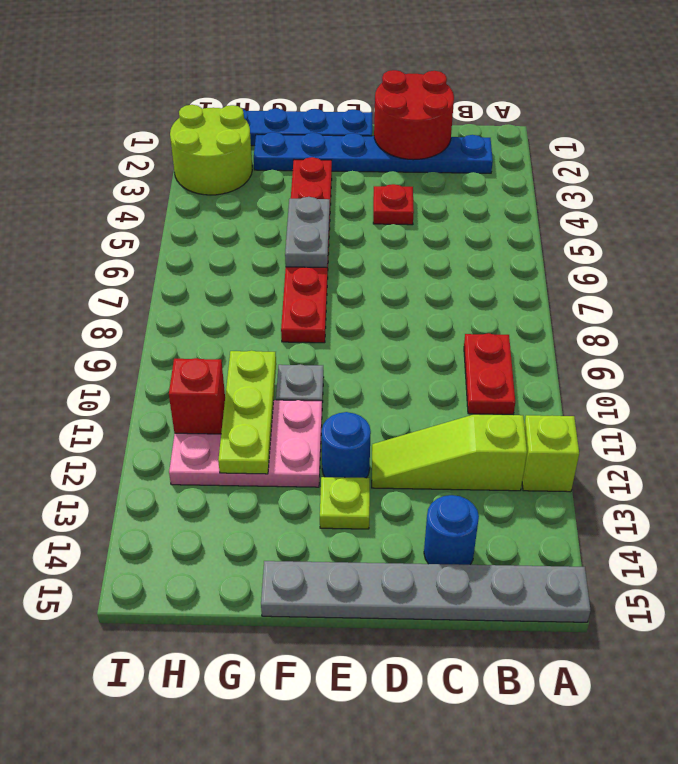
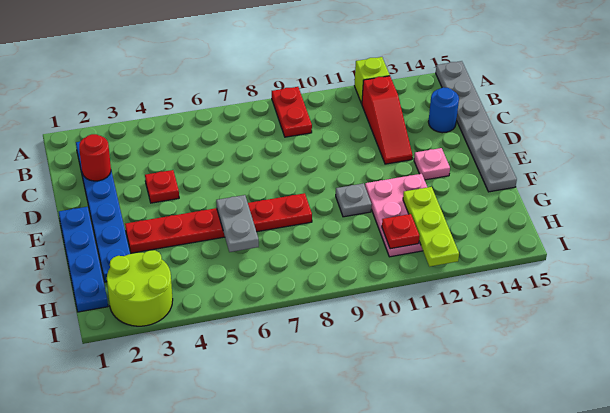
red 1x2 plate [464,333,515,414] -> red 1x2 plate turned to [272,87,312,137]
lime 1x3 slope [372,414,527,491] -> red 1x3 slope [362,76,413,164]
red 2x2 round brick [374,70,454,160] -> red 1x1 round brick [79,134,111,181]
blue 1x1 round brick [322,412,371,478] -> none
lime 1x1 plate [320,477,370,529] -> pink 1x1 plate [414,148,450,180]
grey 1x2 plate [285,197,330,267] -> grey 1x2 plate turned to [216,195,259,252]
lime 1x3 plate [218,350,276,474] -> lime 1x3 plate turned to [403,187,459,267]
red 1x1 brick [169,358,225,434] -> red 1x1 plate [382,214,419,249]

